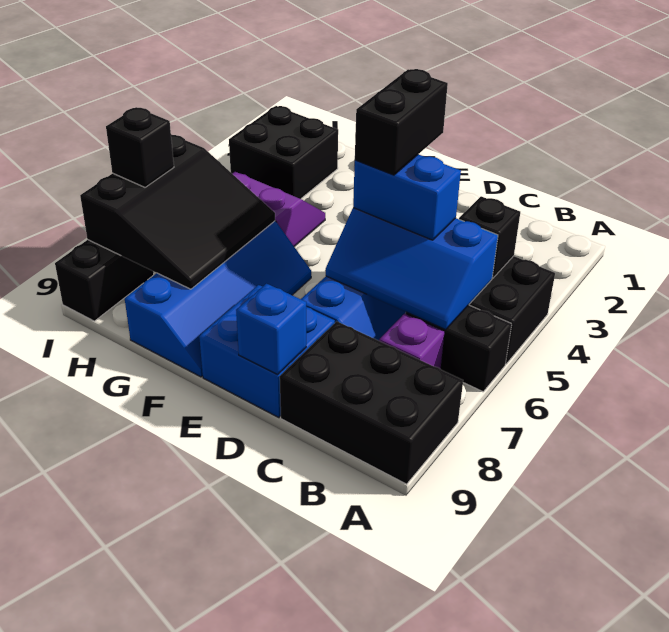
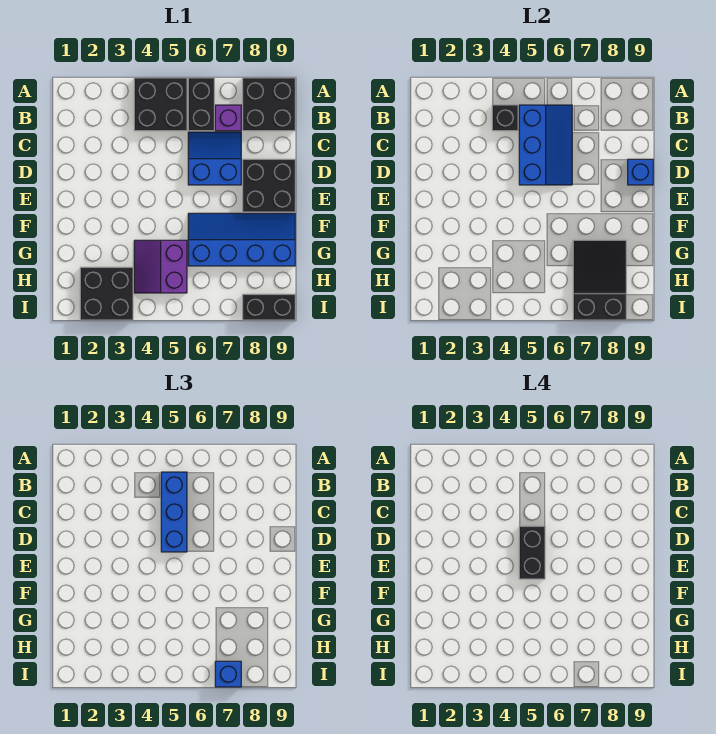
black 2x3 brick [280,321,463,484] -> black 2x2 brick [243,78,295,131]
blue 1x2 brick [353,154,461,240] -> blue 1x3 brick [161,472,187,552]
black 1x2 brick [355,69,448,175] -> black 1x2 brick turned to [519,526,545,579]
blue 2x2 brick [199,285,335,417] -> black 2x2 brick [243,159,295,212]
black 3x3 slope [80,134,275,289] -> black 2x3 slope [573,240,626,320]
black 1x1 brick [106,107,174,187] -> blue 1x1 brick [215,661,241,687]

